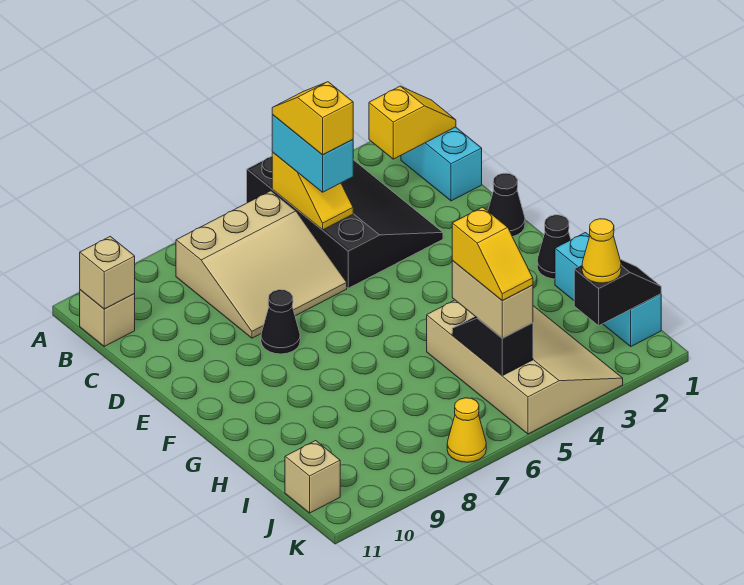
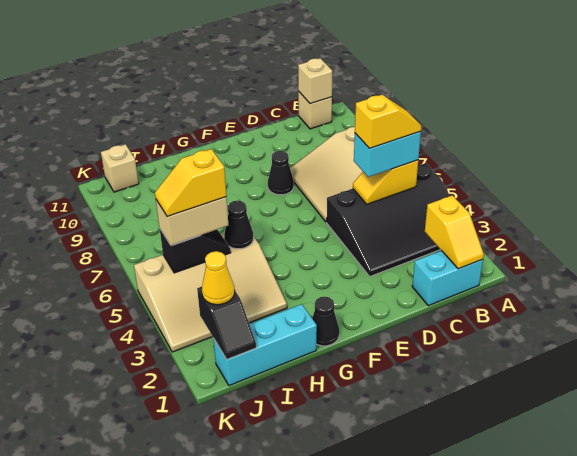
black 1x1 cone [488,173,525,237] -> black 1x1 cone moved to [224,200,254,249]
yellow 1x1 cone [447,398,486,462] -> none

